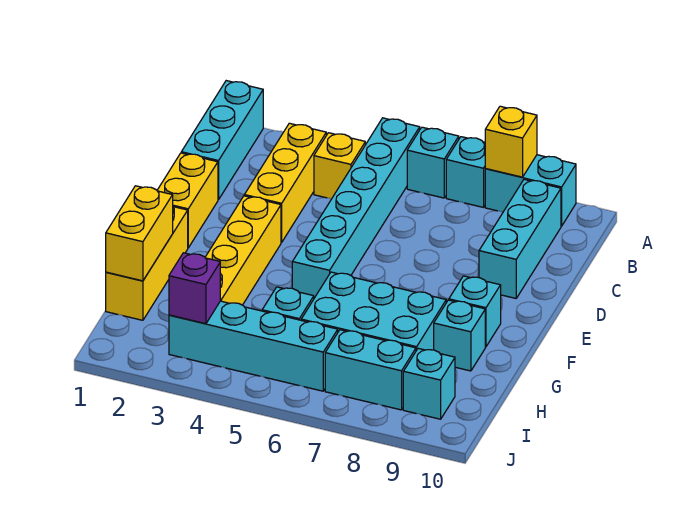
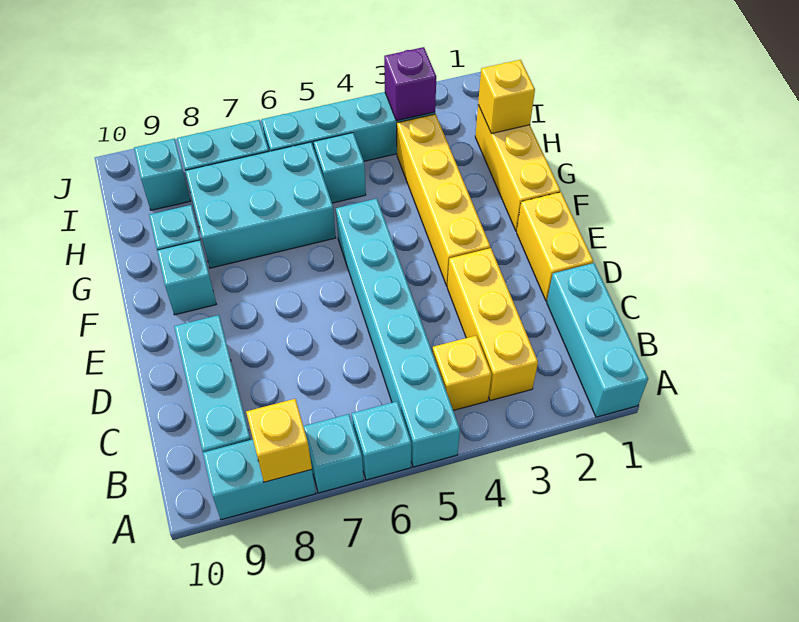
yellow 1x2 brick [106,186,173,281] -> yellow 1x1 brick [478,60,535,134]

